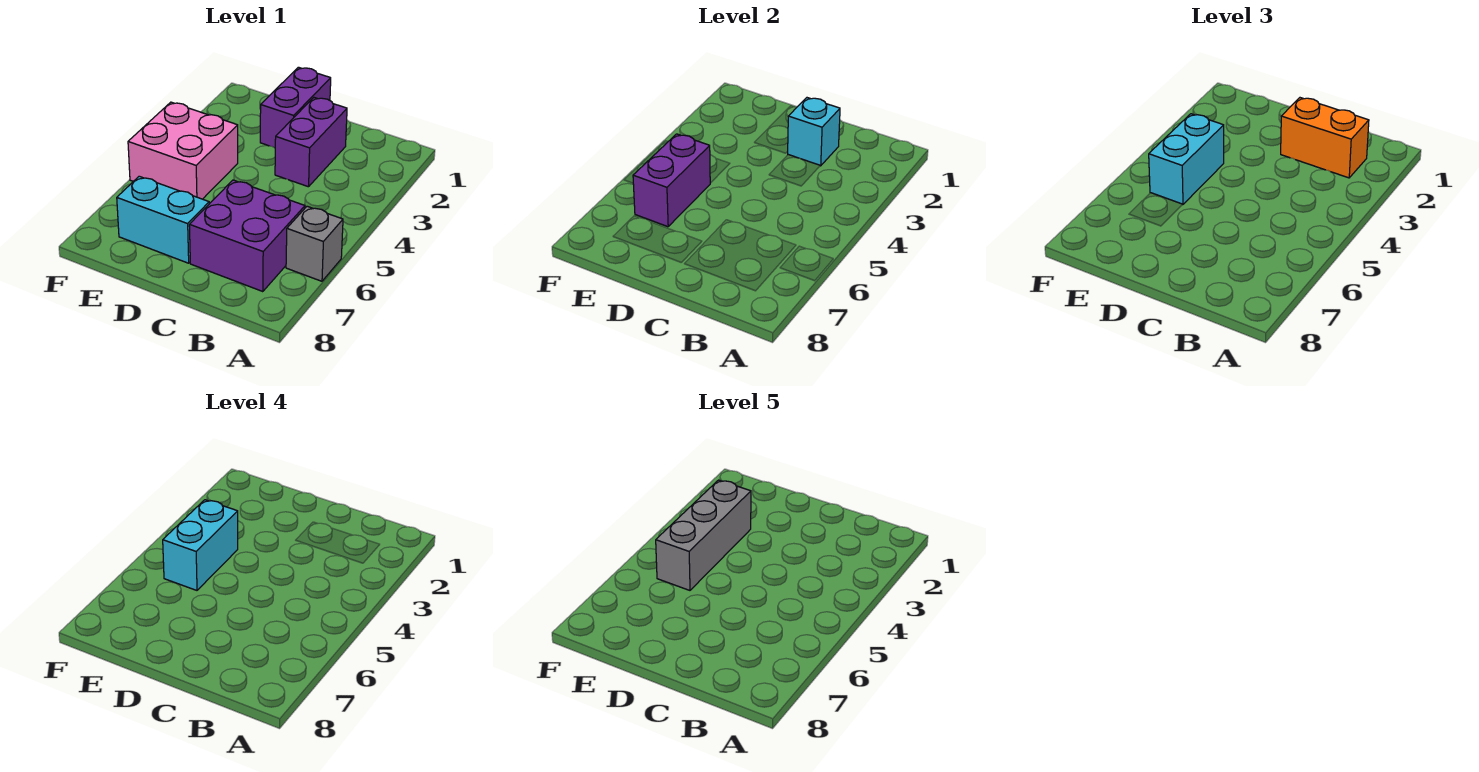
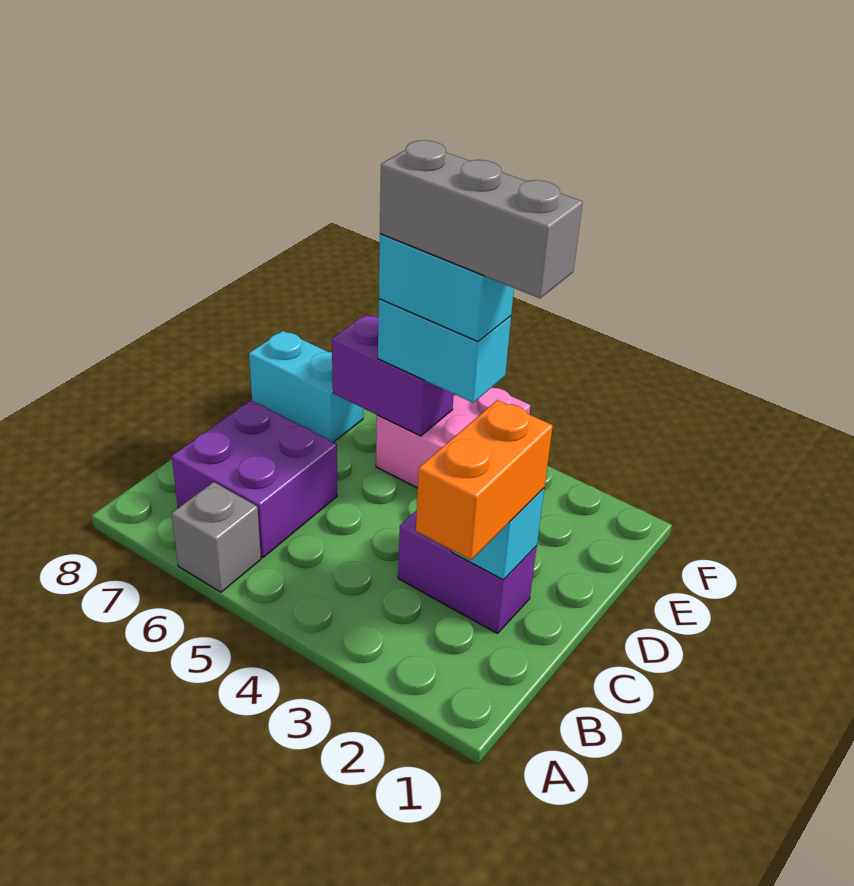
purple 1x2 brick [260,67,331,148] -> none
cyan 1x2 brick [117,176,209,263] -> cyan 1x2 brick turned to [249,331,363,442]

